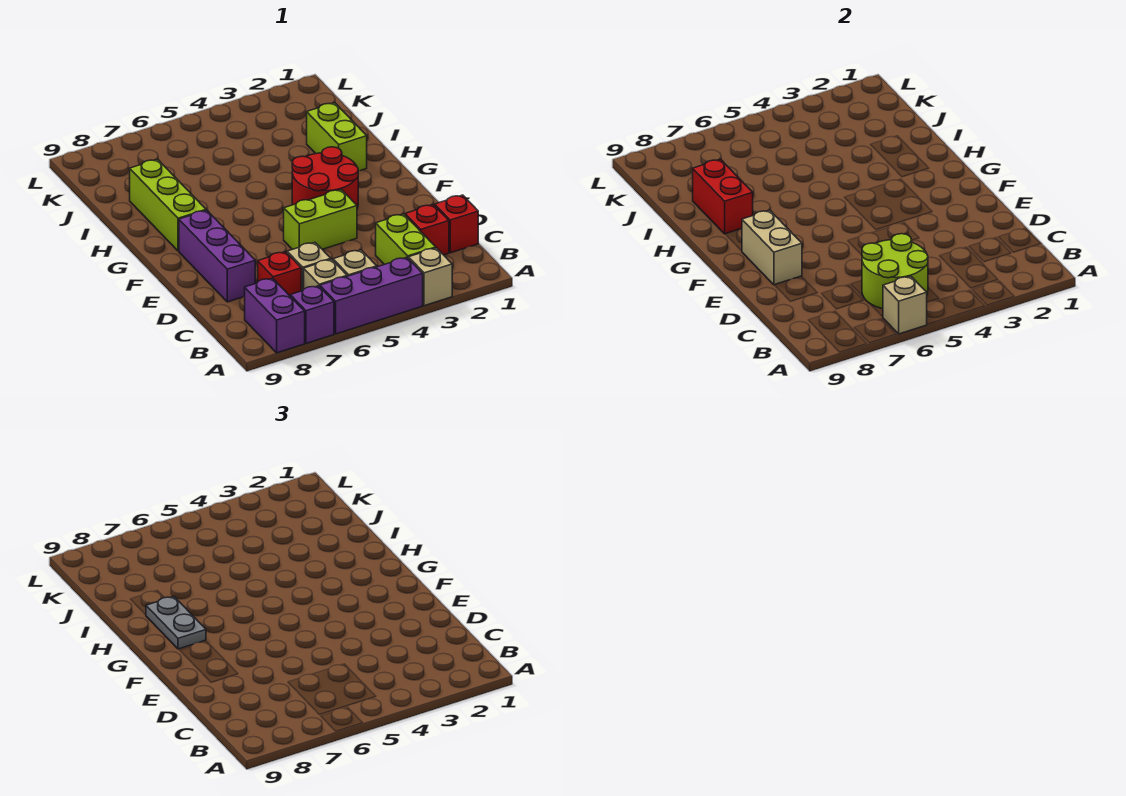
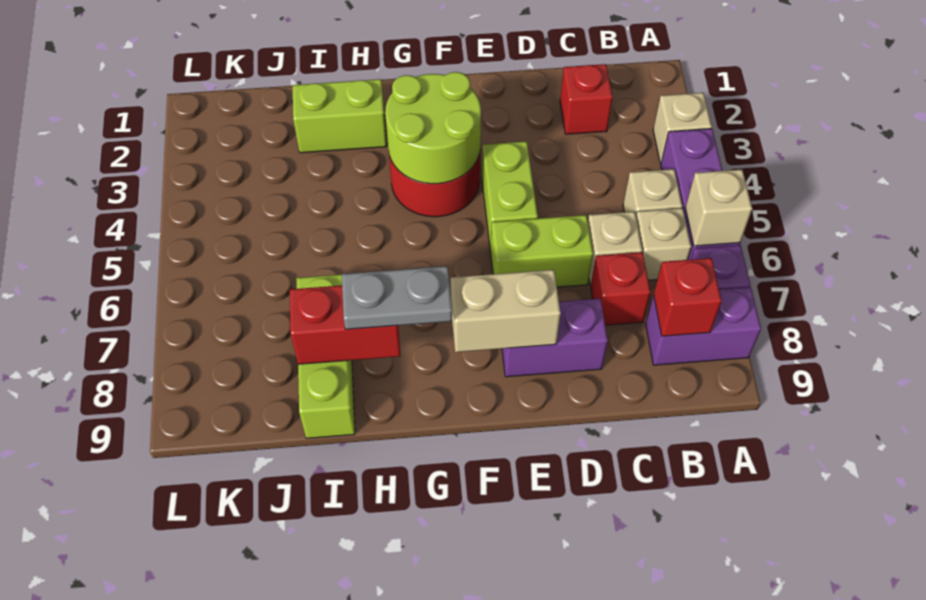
lime 1x2 brick [376,214,436,265] -> lime 1x2 brick moved to [490,215,593,287]
lime 2x2 round brick [862,234,928,309] -> lime 2x2 round brick moved to [385,72,481,184]
red 1x1 brick [435,195,478,253] -> red 1x1 brick moved to [654,258,722,336]
purple 1x3 brick [179,210,255,302] -> purple 1x2 brick [502,299,608,377]
lime 1x3 brick [130,159,206,251] -> lime 1x3 brick turned to [296,274,355,438]

